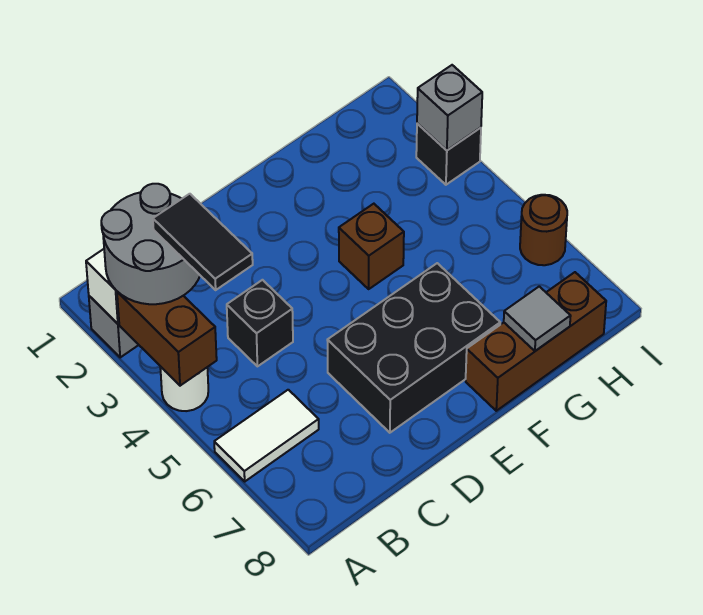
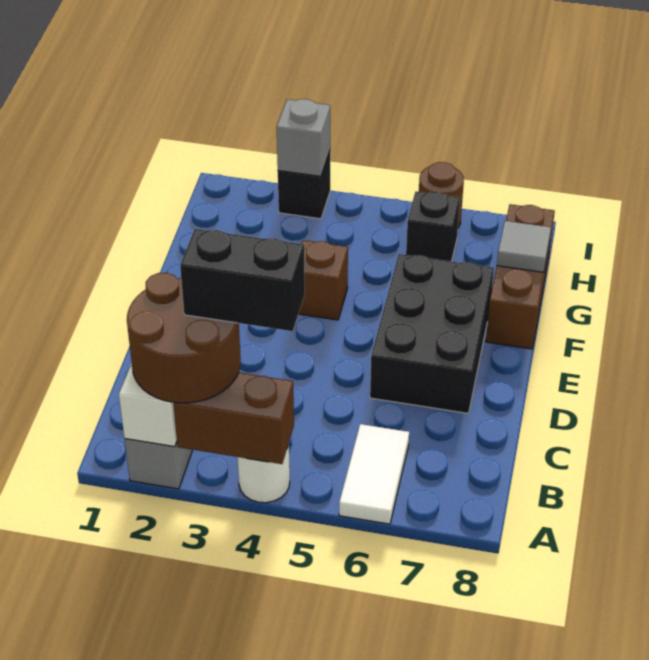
grey 2x2 round brick [101,184,200,304] -> brown 2x2 round brick [127,273,241,403]
black 1x2 tile [153,194,253,290] -> black 1x2 brick [180,229,305,331]
black 1x1 brick [227,280,293,366] -> black 1x1 brick moved to [406,191,460,261]

